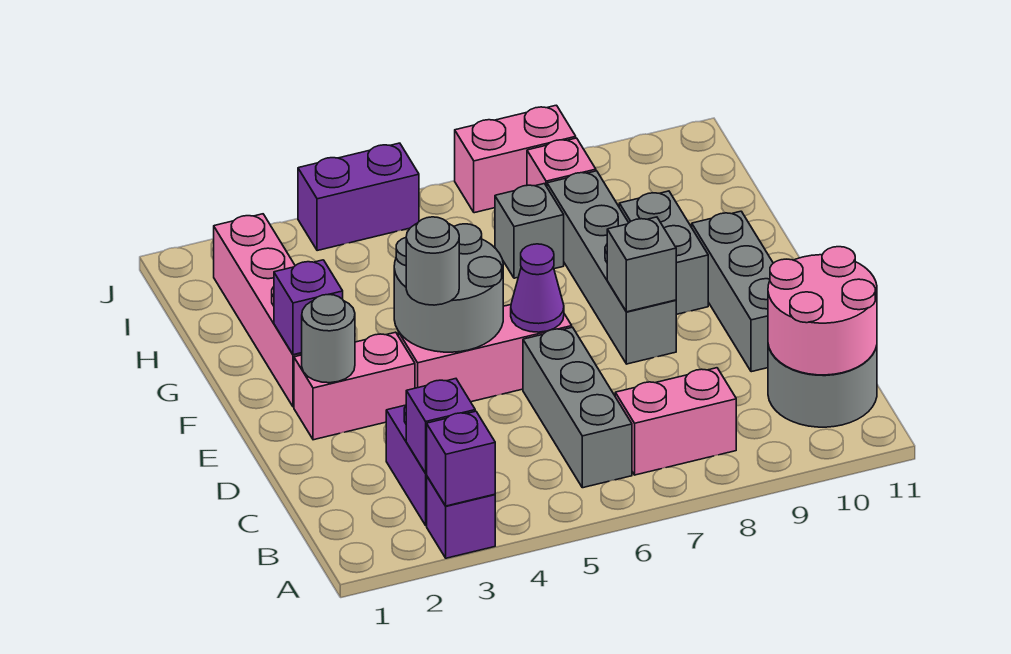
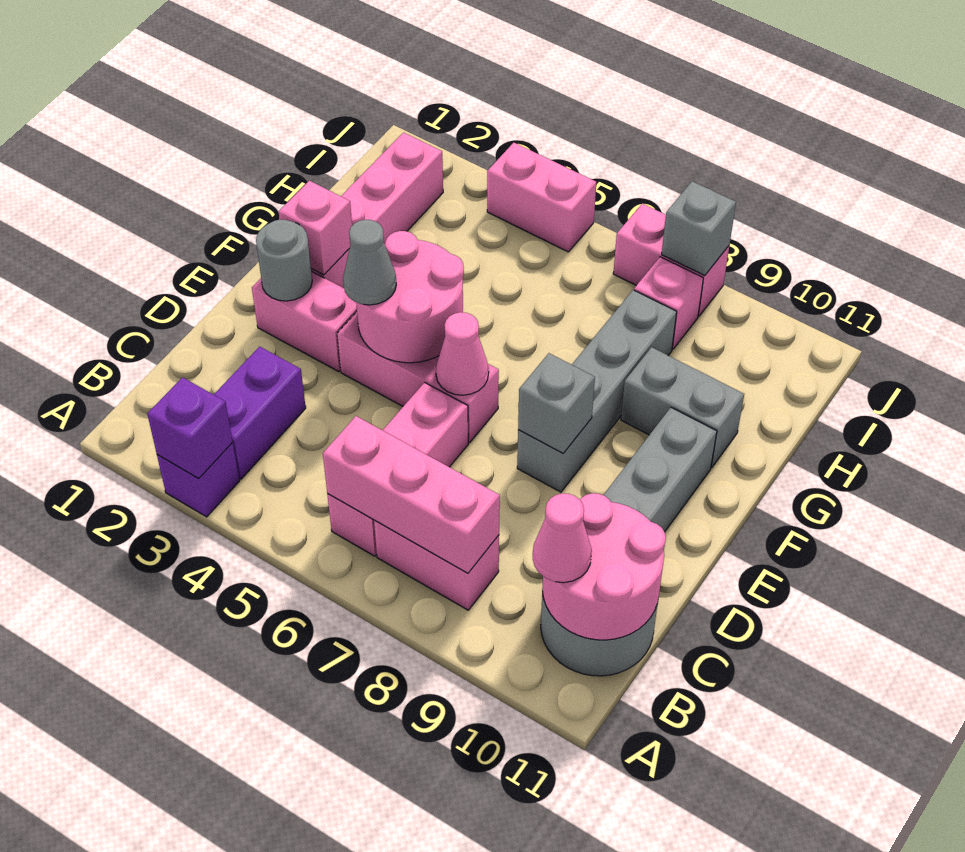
purple 1x1 brick [406,379,475,473] -> none
grey 1x3 brick [523,327,632,488] -> pink 1x3 brick [327,383,468,556]
none -> pink 1x3 brick [323,416,500,573]
none -> pink 1x1 cone [533,493,592,583]
grey 2x2 round brick [394,224,503,352] -> pink 2x2 round brick [356,231,464,363]
grey 1x1 round brick [406,217,459,305] -> grey 1x1 cone [343,220,396,305]
purple 1x1 cone [511,244,564,332] -> pink 1x1 cone [436,312,489,395]
purple 1x1 brick [274,260,343,355] -> pink 1x1 brick [279,181,352,275]
grey 1x2 brick [619,191,708,314] -> grey 1x2 brick turned to [621,347,744,468]
grey 1x1 brick [495,184,564,278] -> grey 1x1 brick moved to [662,181,736,276]
purple 1x2 brick [298,143,419,251] -> pink 1x2 brick [487,143,596,252]

